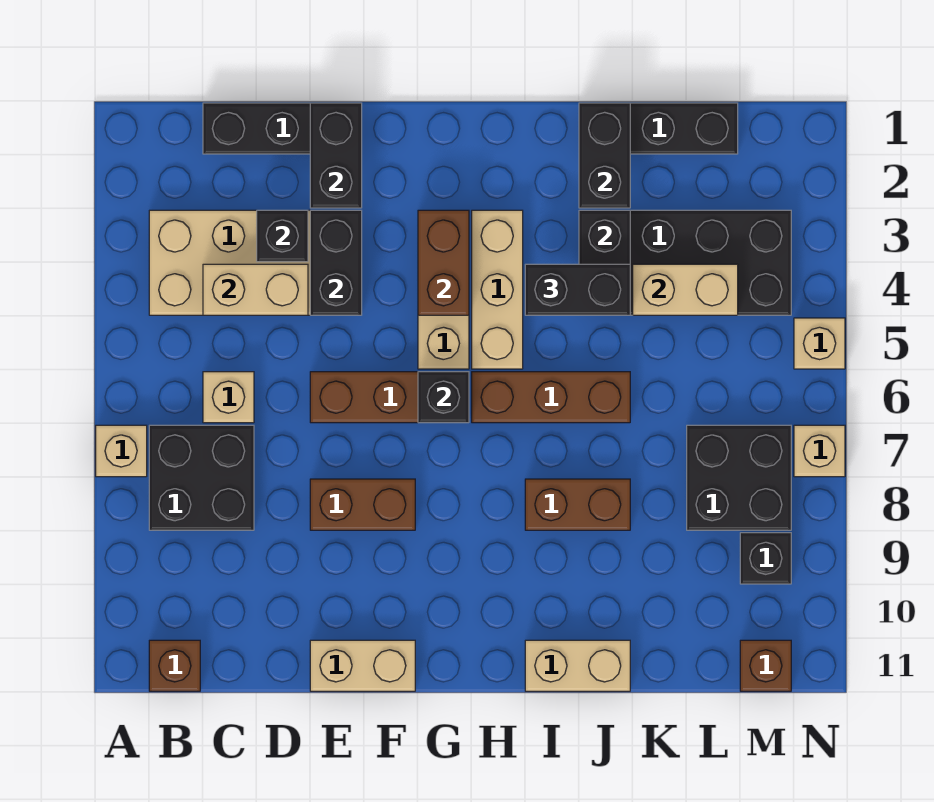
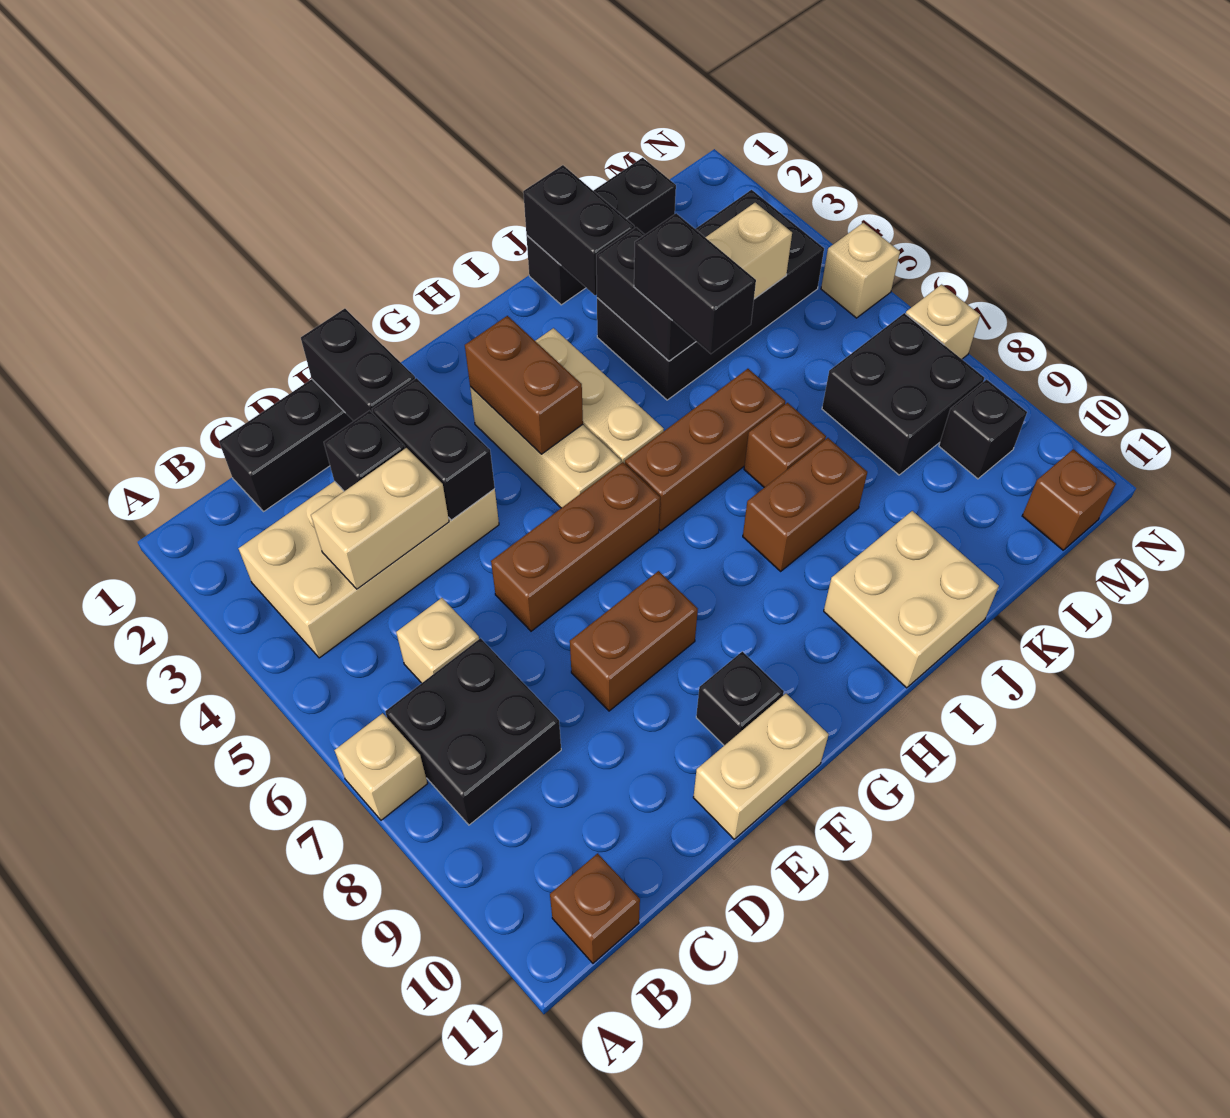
black 1x1 brick [418,372,469,423] -> black 1x1 brick moved to [696,651,784,745]
black 1x2 brick [525,264,630,315] -> black 1x2 brick turned to [634,213,756,354]
tan 1x2 brick [525,640,630,691] -> tan 2x2 brick [824,511,999,688]
none -> brown 1x1 brick [744,403,826,488]

